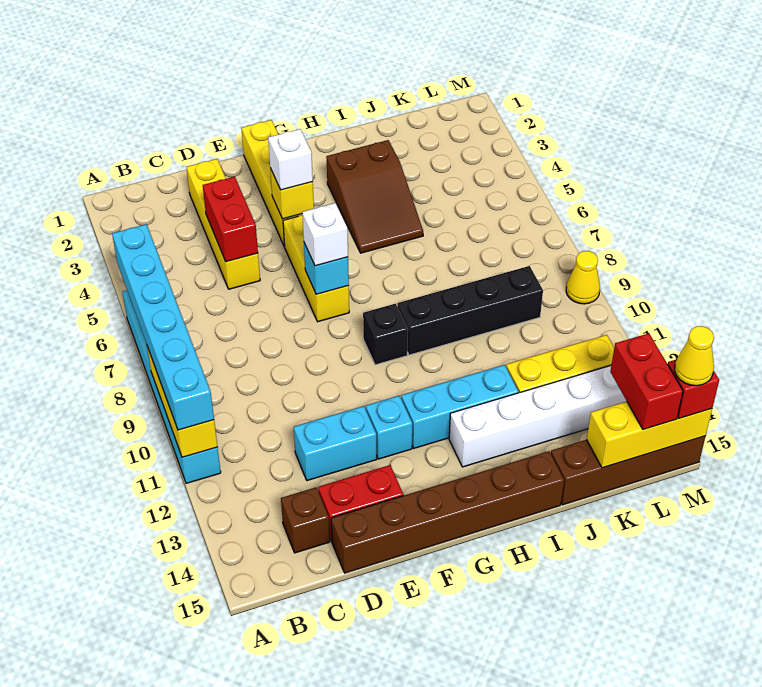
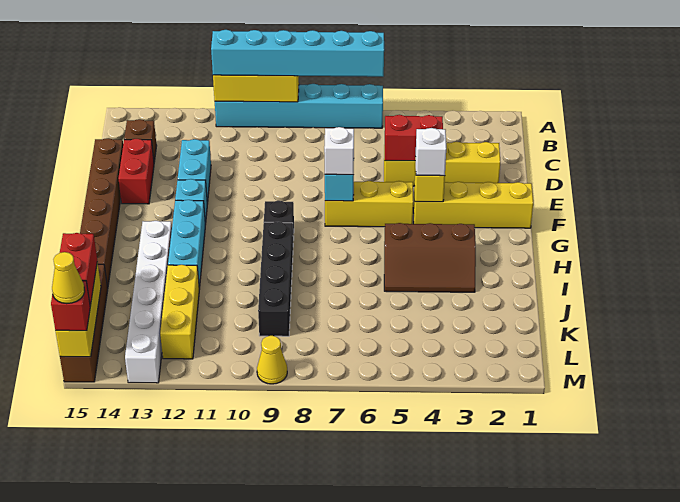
brown 2x3 slope [326,140,423,253] -> brown 2x3 slope turned to [384,223,476,292]
red 1x2 brick [610,333,683,429] -> red 1x2 brick turned to [60,233,97,306]

